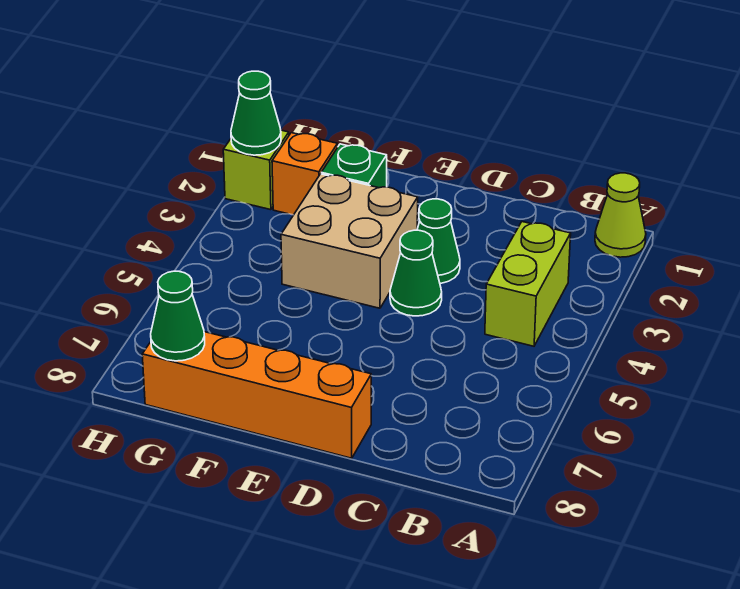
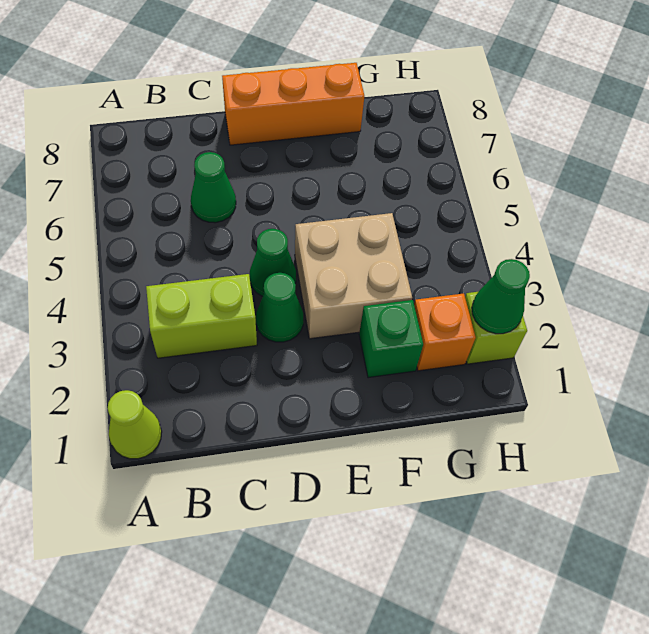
lime 1x2 brick [485,222,571,346] -> lime 1x2 brick turned to [146,274,257,358]
orange 1x4 brick [142,332,371,458] -> orange 1x3 brick [222,63,364,145]
green 1x1 cone [151,271,205,361] -> green 1x1 cone moved to [191,152,236,223]

